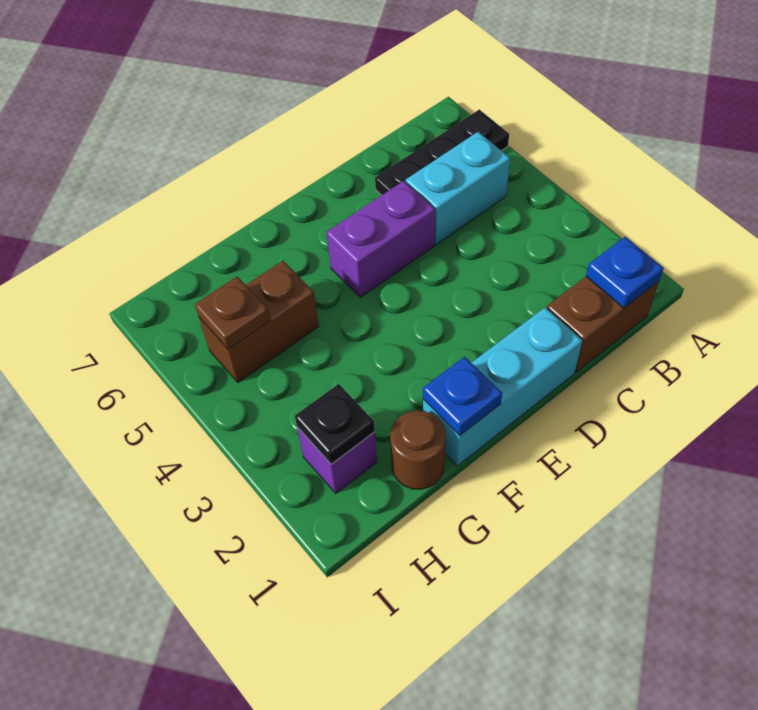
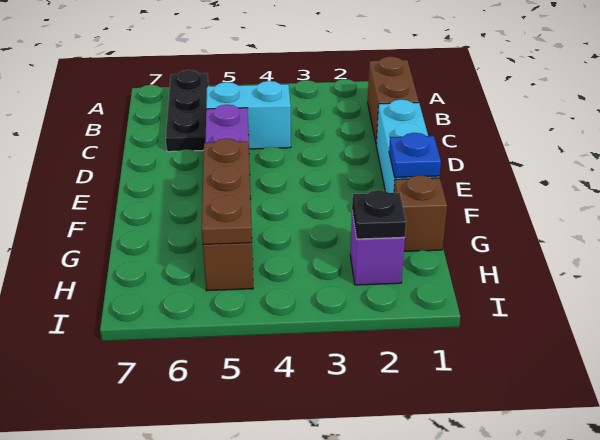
blue 1x1 plate [586,237,664,308] -> none
cyan 1x2 brick [406,132,510,245] -> cyan 1x2 brick turned to [206,81,291,149]
brown 1x1 round brick [390,411,446,489] -> brown 1x1 brick [394,175,447,251]
brown 1x1 plate [195,277,270,349] -> brown 1x3 plate [202,139,252,244]

